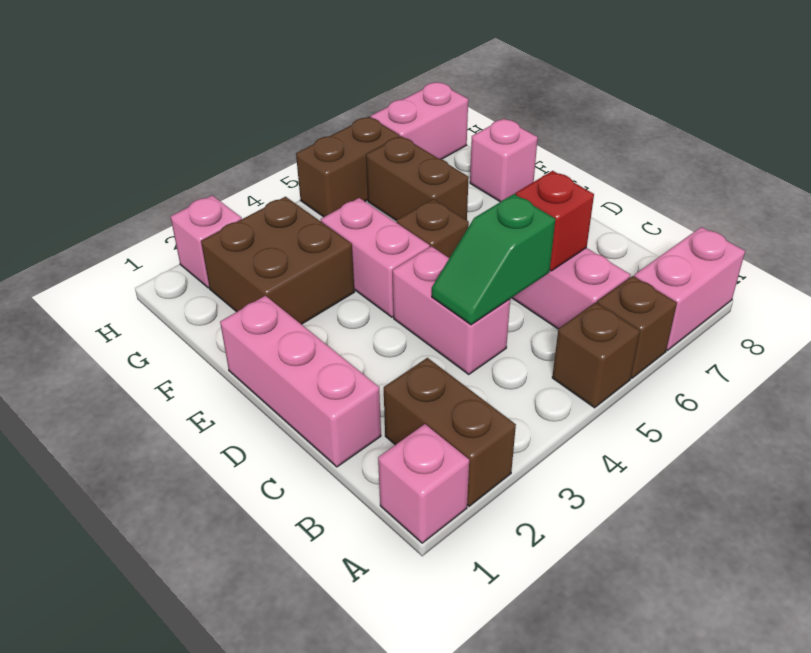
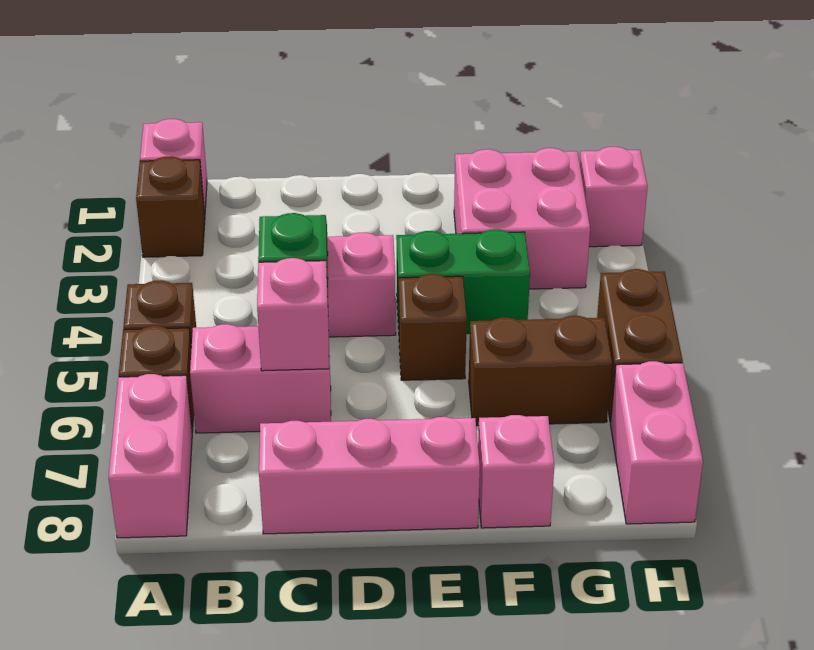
brown 1x2 brick [384,358,516,506] -> brown 1x1 brick [136,156,205,257]
pink 1x3 brick [220,296,381,467] -> pink 1x3 brick moved to [259,417,480,534]
red 1x1 brick [516,171,594,271] -> pink 1x1 brick [257,258,329,371]
pink 1x2 brick [321,198,430,317] -> green 1x2 brick [396,229,530,334]
brown 2x2 brick [201,197,355,324] -> pink 2x2 brick [454,148,590,289]

